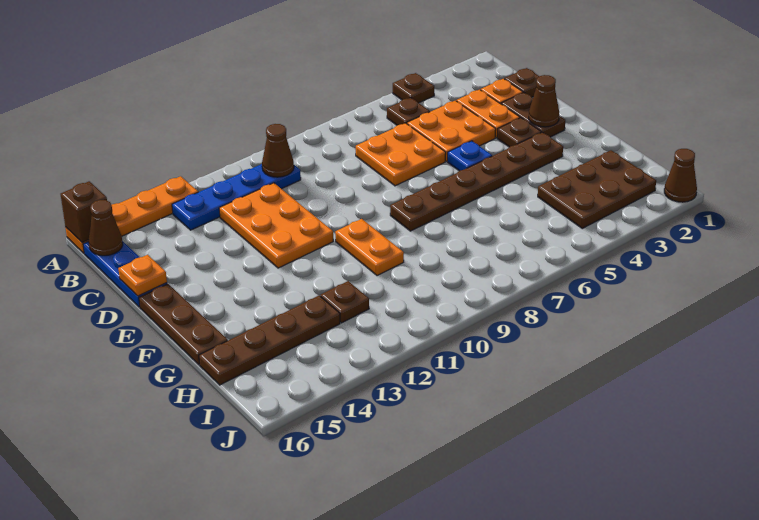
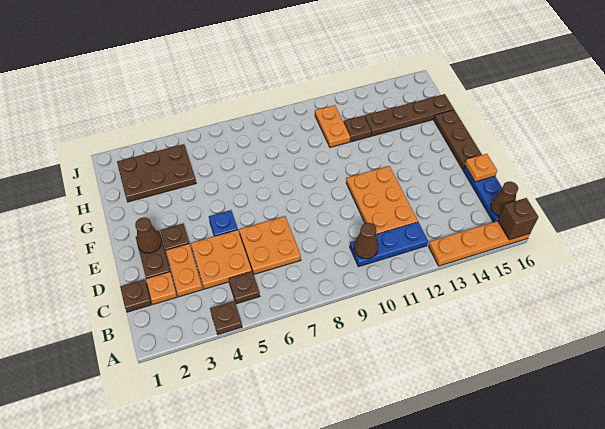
blue 1x4 plate [172,164,301,230] -> blue 1x3 plate [350,222,428,267]
brown 1x6 plate [390,132,563,231] -> none
orange 1x2 plate [335,219,404,276] -> orange 1x2 plate moved to [315,105,350,147]
brown 1x1 cone [664,149,697,202] -> none

